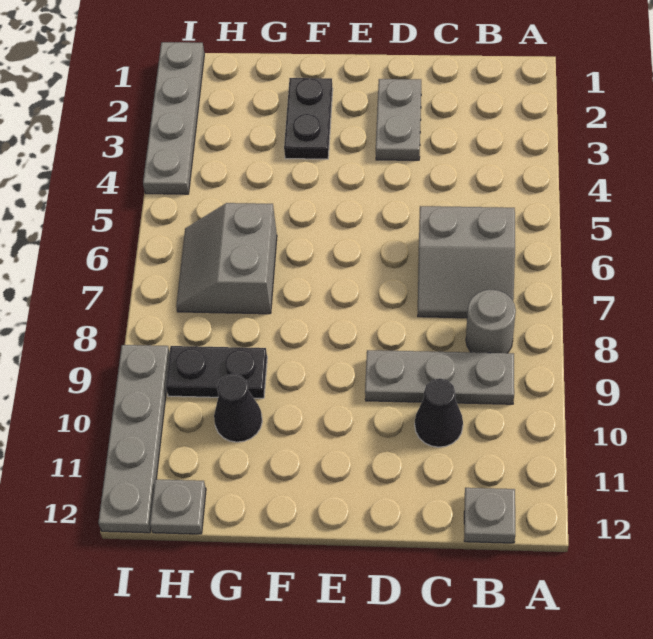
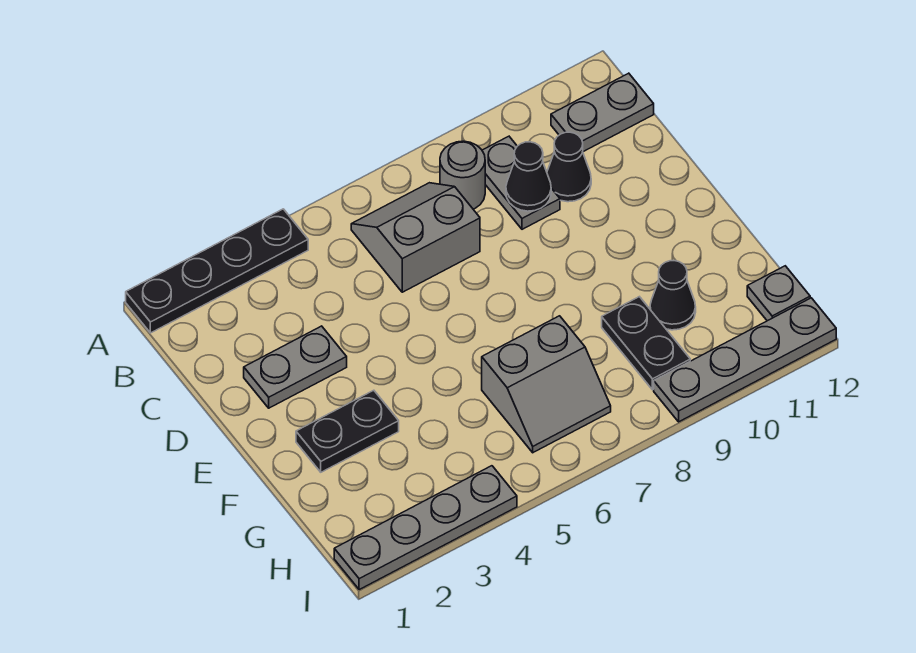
none -> black 1x4 plate [126,209,308,333]
grey 2x2 slope [418,206,515,318] -> grey 2x2 slope turned to [351,183,480,292]
grey 1x3 plate [365,350,514,404] -> grey 1x2 plate [482,136,560,229]
grey 1x1 plate [464,488,515,543] -> grey 1x2 plate [551,73,654,152]
none -> black 1x1 cone [506,142,551,211]

